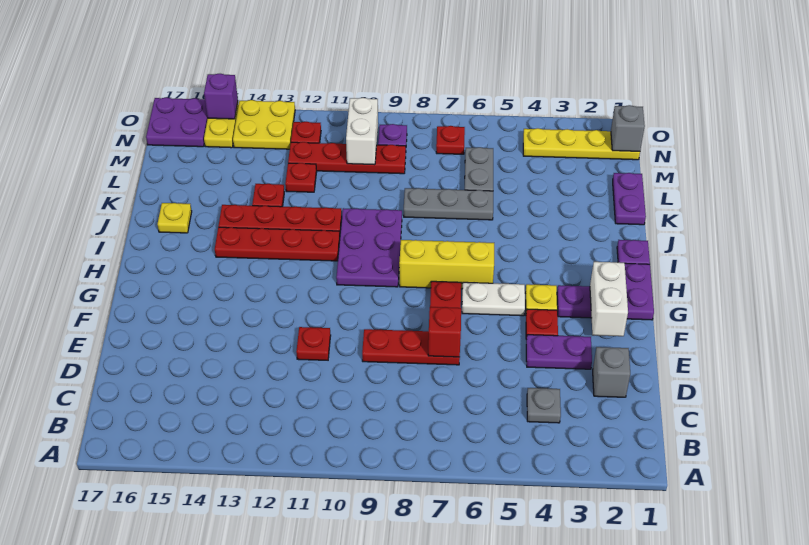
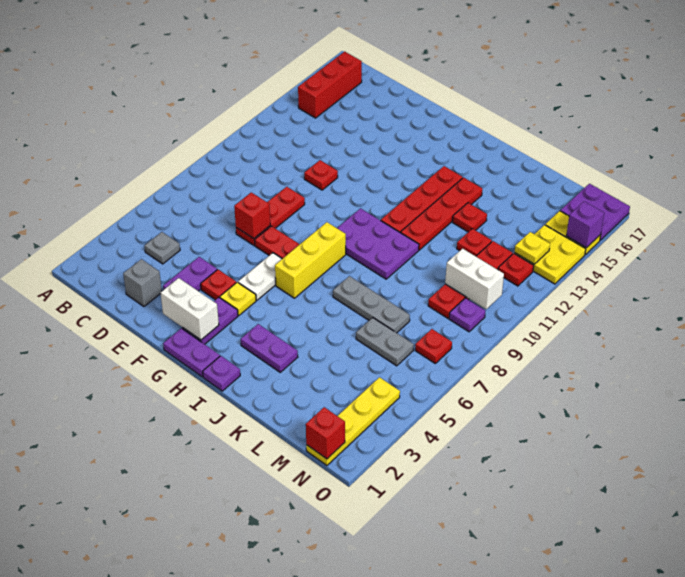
none -> red 1x3 brick [298,52,362,118]
yellow 1x1 plate [158,203,192,233] -> yellow 1x1 plate moved to [515,232,550,264]
purple 1x2 plate [613,173,646,225] -> purple 1x2 plate moved to [241,324,298,372]
grey 1x3 plate [404,188,493,220] -> grey 1x3 plate turned to [333,276,410,333]
grey 1x1 brick [611,105,645,151] -> red 1x1 brick [306,407,345,459]

